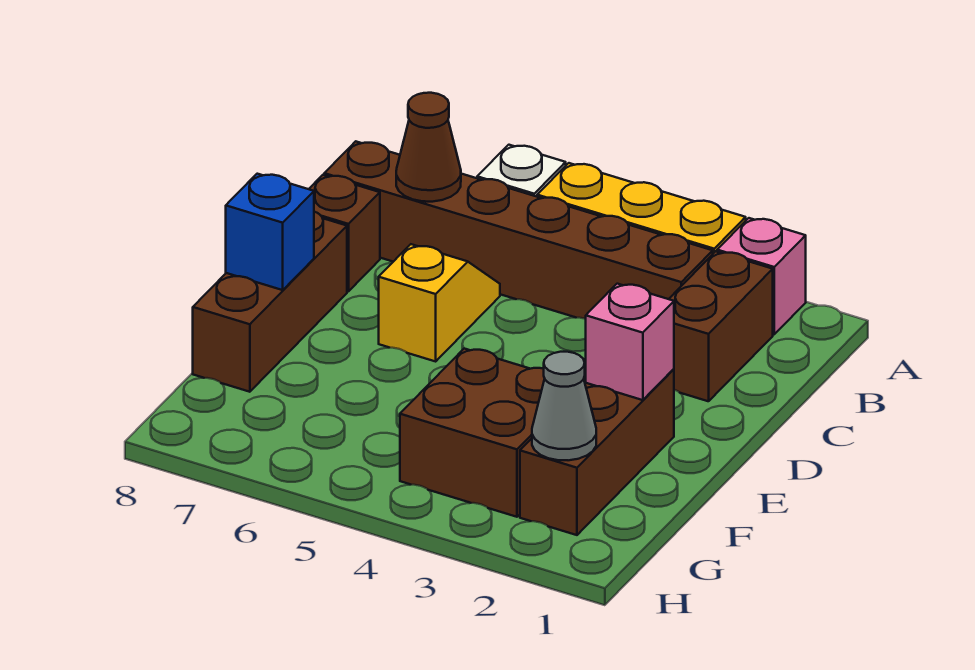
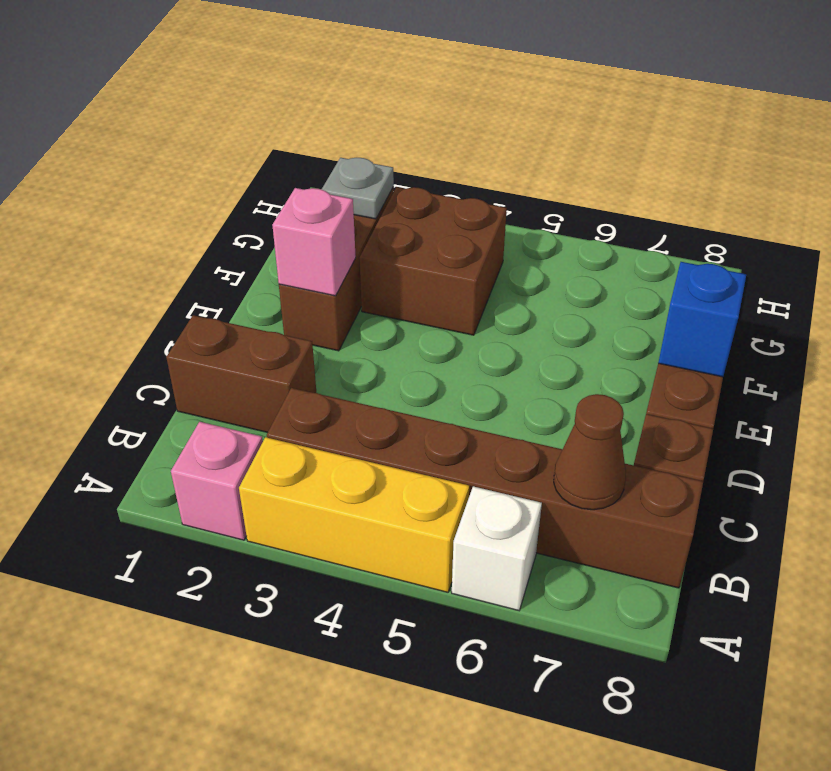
brown 1x2 brick [669,251,773,401] -> brown 1x2 brick turned to [166,315,316,433]
yellow 1x2 slope [379,244,500,361] -> none
grey 1x1 cone [532,352,596,460] -> grey 1x1 plate [322,158,394,219]

